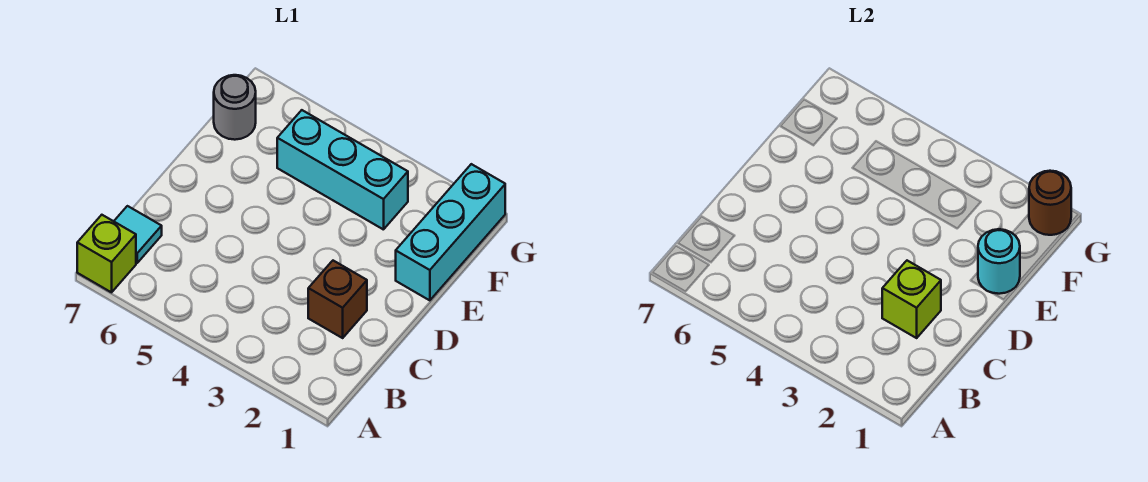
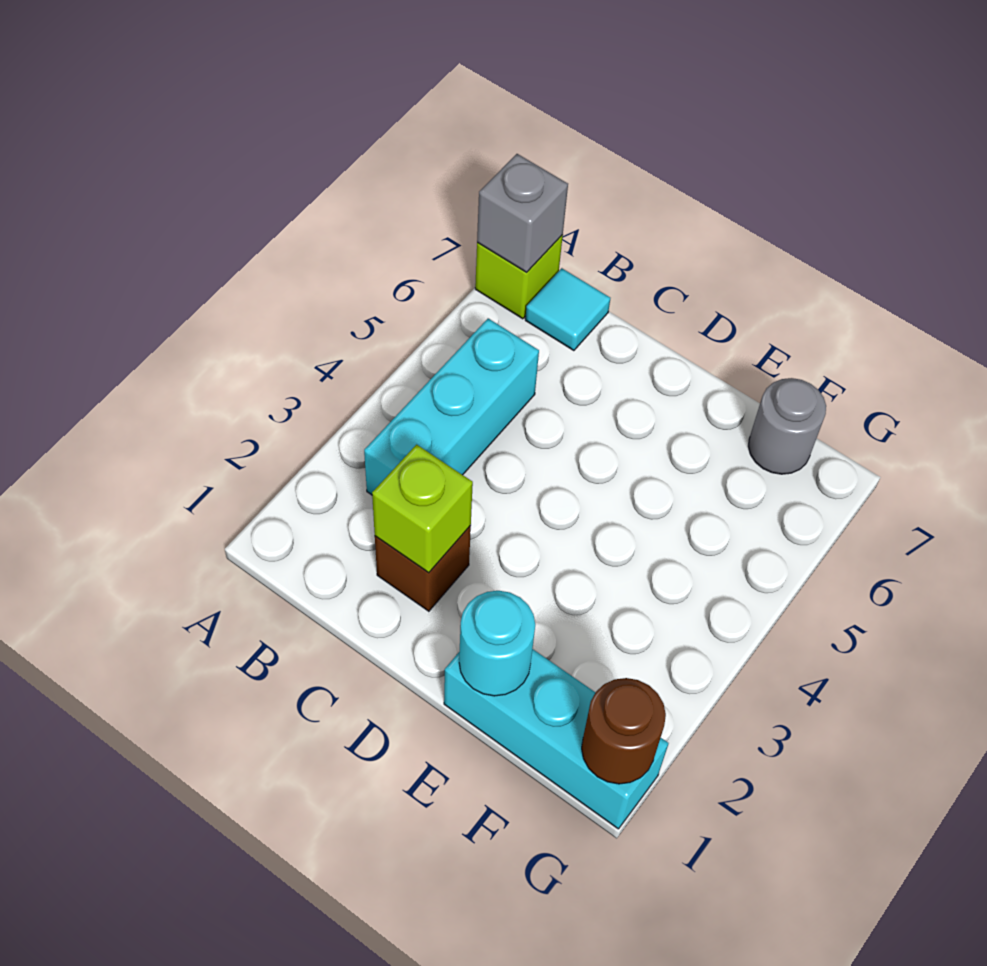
none -> grey 1x1 brick [477,154,568,272]
cyan 1x3 brick [277,110,408,230] -> cyan 1x3 brick moved to [364,319,539,495]

